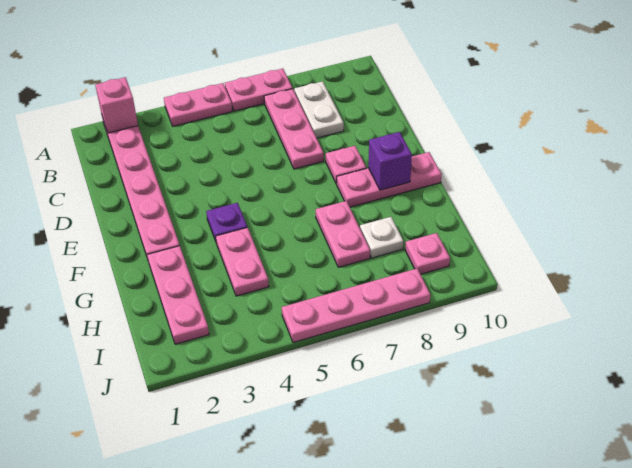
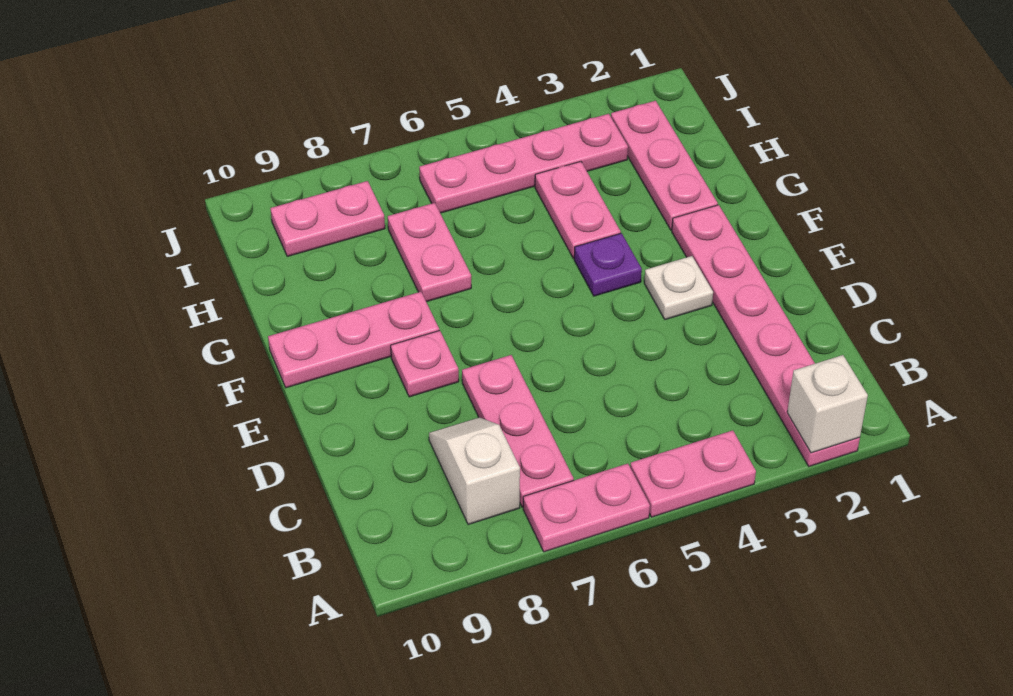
pink 1x1 brick [95,77,138,133] -> white 1x1 brick [787,355,868,453]
white 1x2 plate [294,81,344,138] -> white 1x2 slope [429,417,520,525]
purple 1x1 brick [368,132,412,190] -> none
white 1x1 plate [360,217,403,258] -> white 1x1 plate moved to [644,256,713,320]
pink 1x1 plate [405,233,450,274] -> pink 1x2 plate [270,181,385,256]
pink 1x4 plate [282,269,431,342] -> pink 1x4 plate moved to [419,114,628,213]

